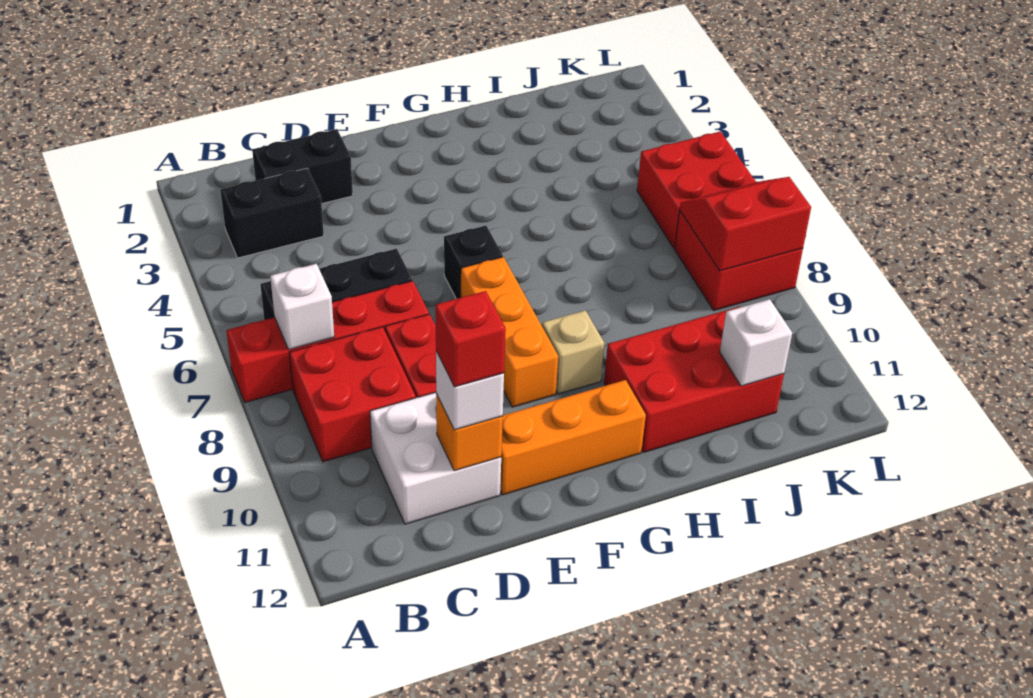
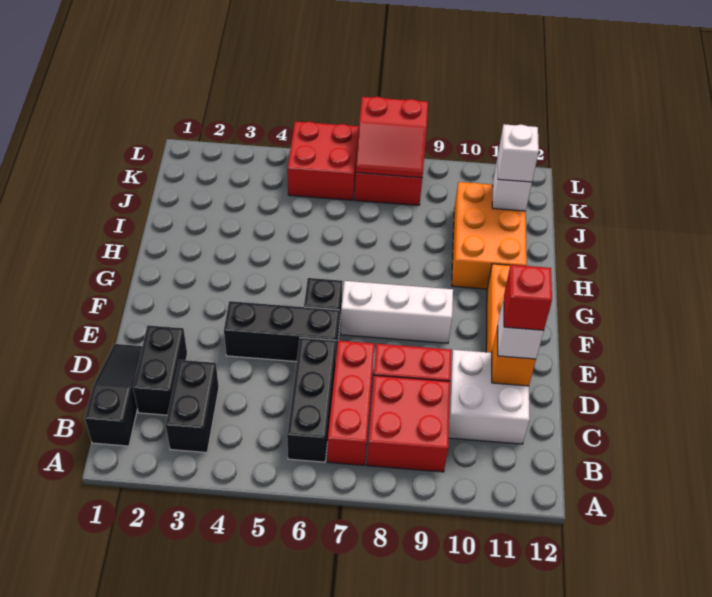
red 1x4 brick [226,281,429,402] -> red 1x3 brick [327,341,374,465]
none -> black 1x3 slope [85,344,142,446]
white 1x1 brick [270,264,334,350] -> white 1x1 brick moved to [498,124,539,182]
none -> black 1x3 brick [224,301,339,362]
orange 1x3 brick [461,257,558,407] -> white 1x3 brick [341,281,453,343]
tan 1x1 brick [542,310,604,394] -> none
red 2x3 brick [604,307,784,452] -> orange 2x3 brick [452,182,527,289]
red 2x2 slope [680,177,811,271] -> red 2x2 slope turned to [356,97,428,178]

